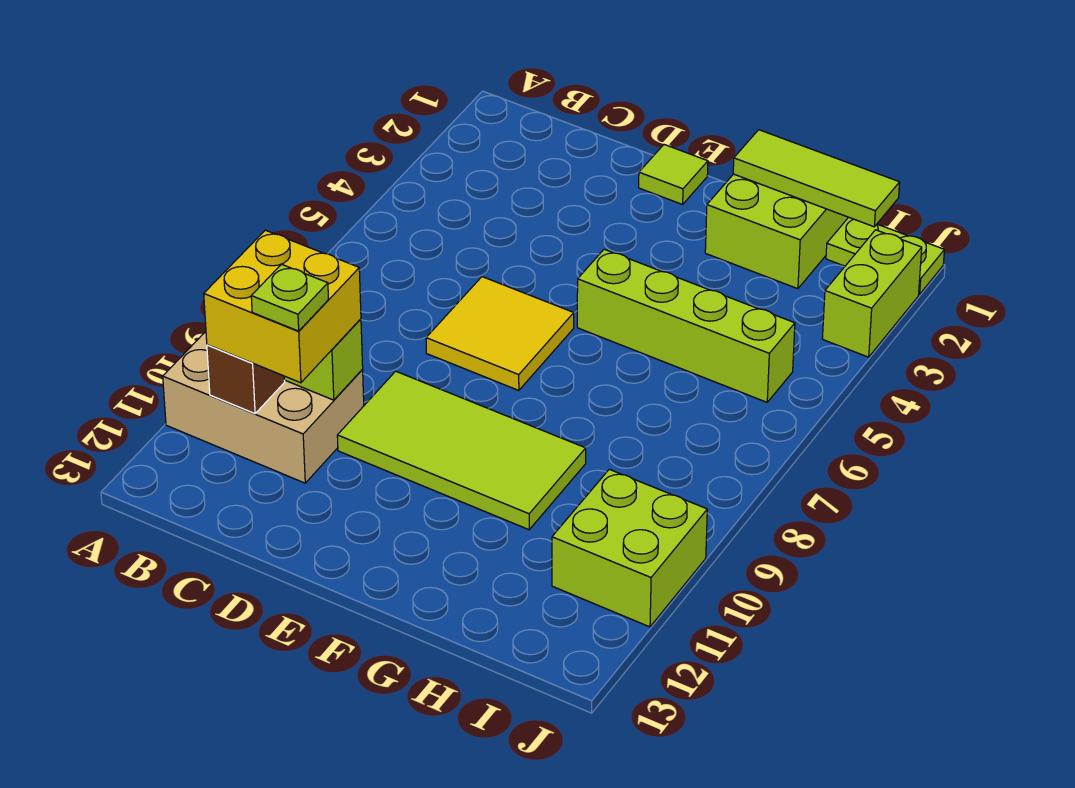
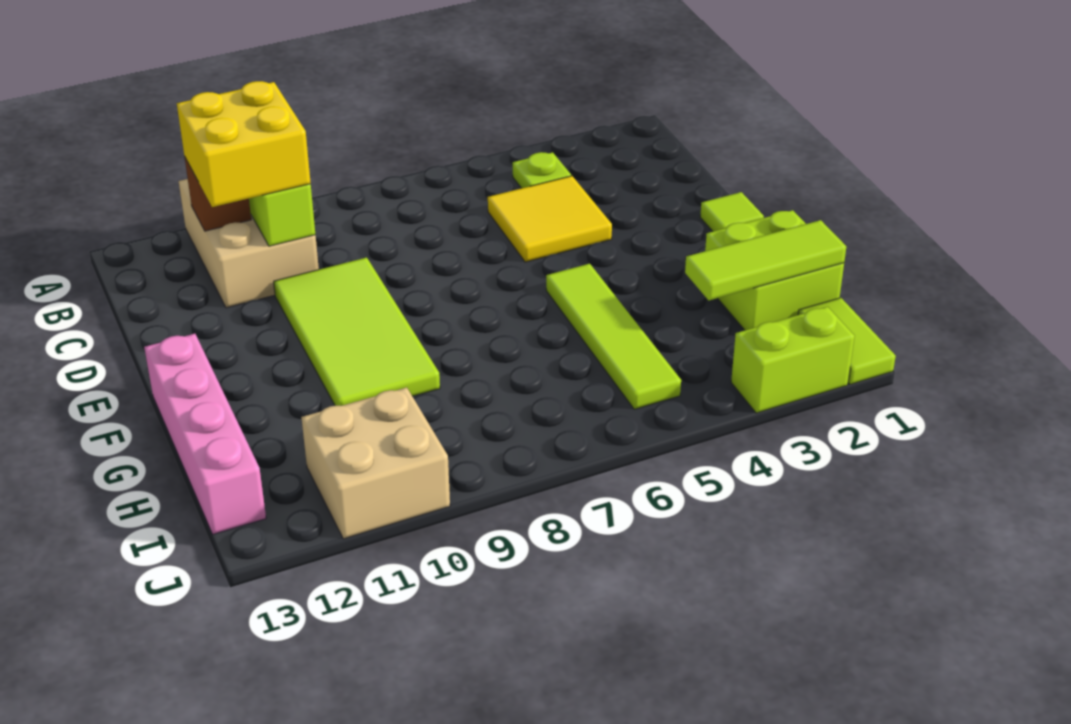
lime 1x1 plate [251,264,329,331] -> lime 1x1 plate moved to [513,152,571,188]
yellow 2x2 tile [426,277,574,390] -> yellow 2x2 tile moved to [488,176,612,262]
lime 1x4 brick [577,249,795,402] -> lime 1x4 tile [546,264,681,409]
none -> pink 1x4 brick [144,334,266,534]
lime 1x3 tile [733,130,900,227] -> lime 1x3 tile turned to [685,220,846,300]
lime 1x2 plate [826,217,944,294] -> lime 1x2 tile [798,298,896,384]
lime 2x2 brick [552,469,707,627] -> tan 2x2 brick [301,387,450,539]

